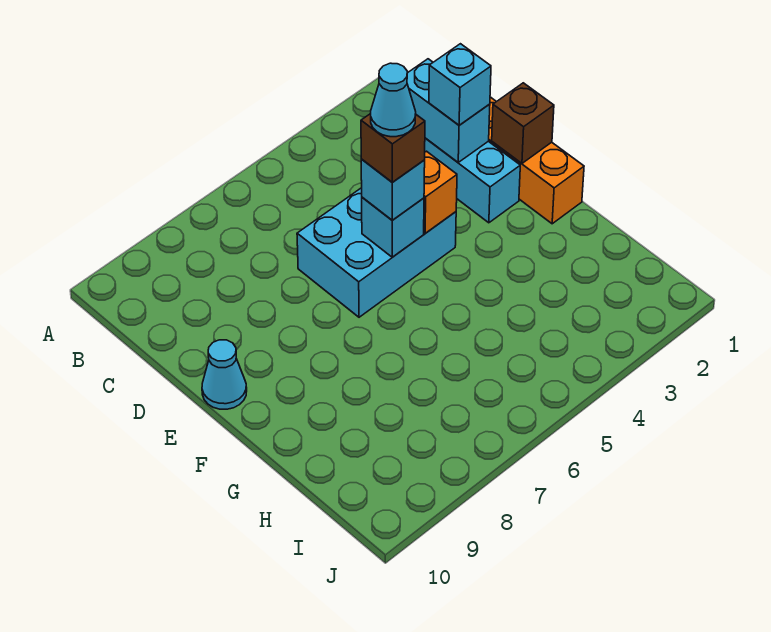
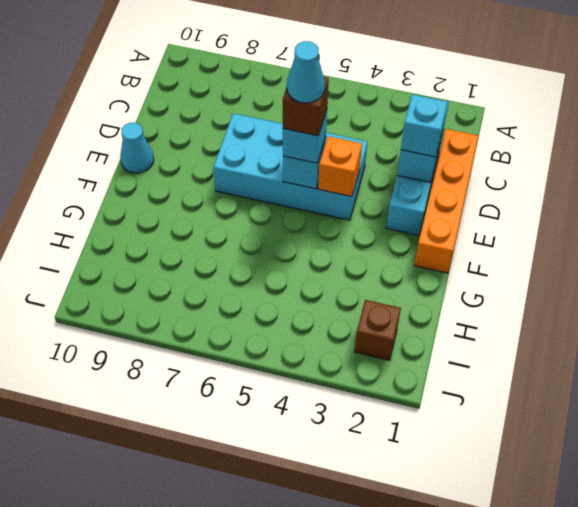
cyan 2x3 brick [297,188,456,317] -> cyan 2x4 brick [214,113,367,220]
brown 1x1 brick [492,83,554,163] -> brown 1x1 brick moved to [355,300,401,360]

